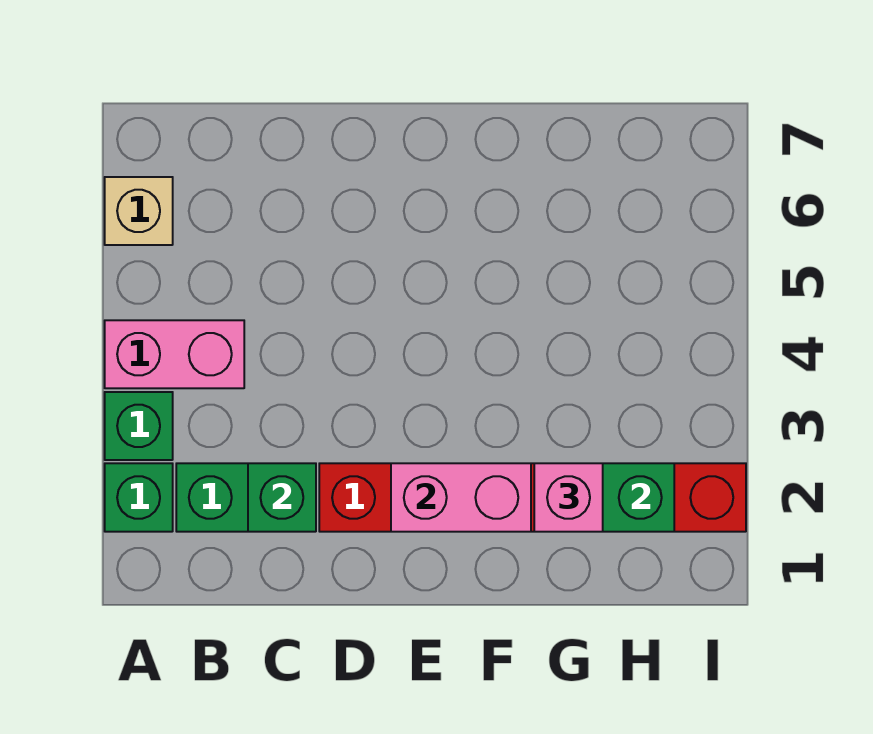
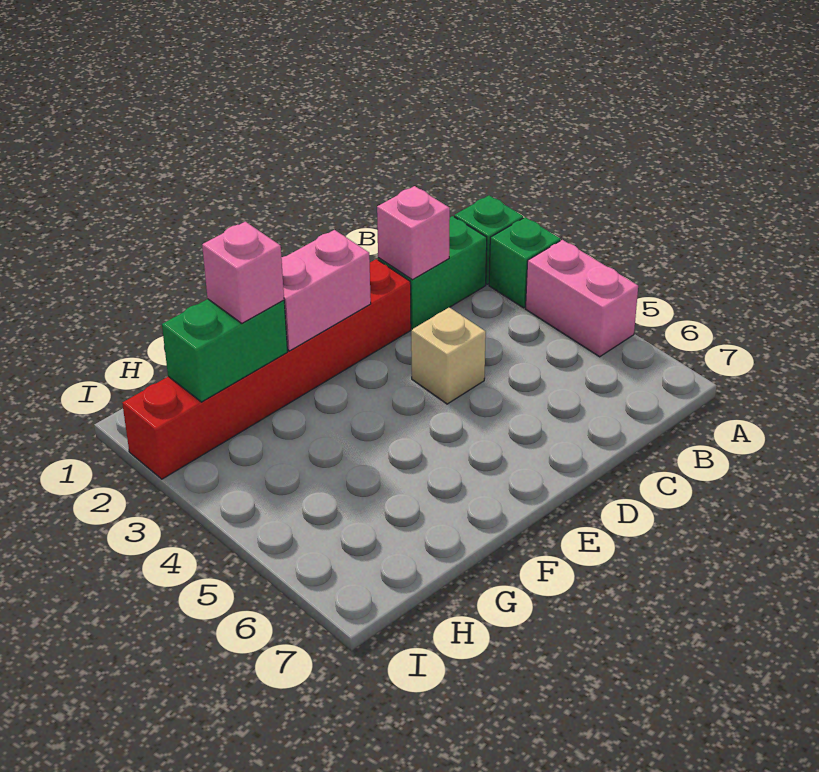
pink 1x2 brick [105,320,244,388] -> pink 1x2 brick turned to [526,240,638,357]
tan 1x1 brick [105,177,173,245] -> tan 1x1 brick moved to [411,307,486,404]
green 1x1 brick [248,463,316,532] -> pink 1x1 brick [377,186,450,280]

